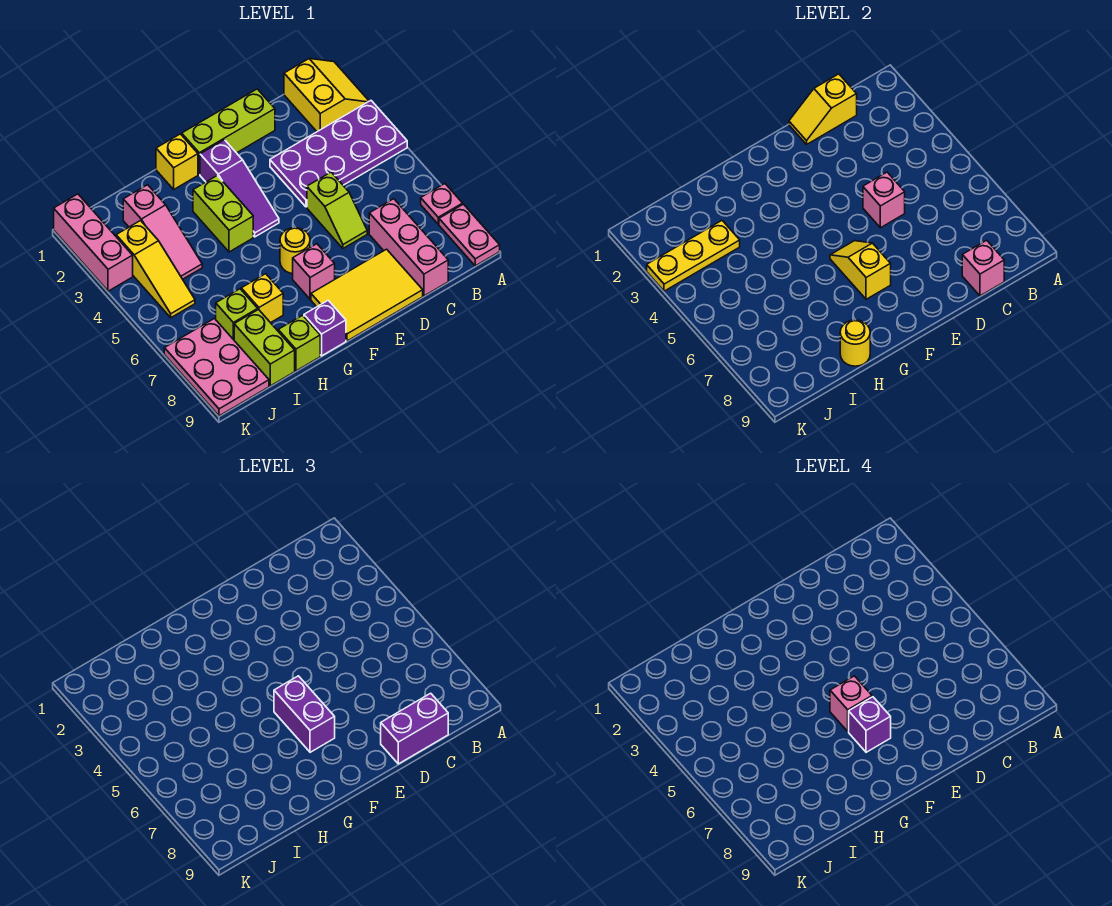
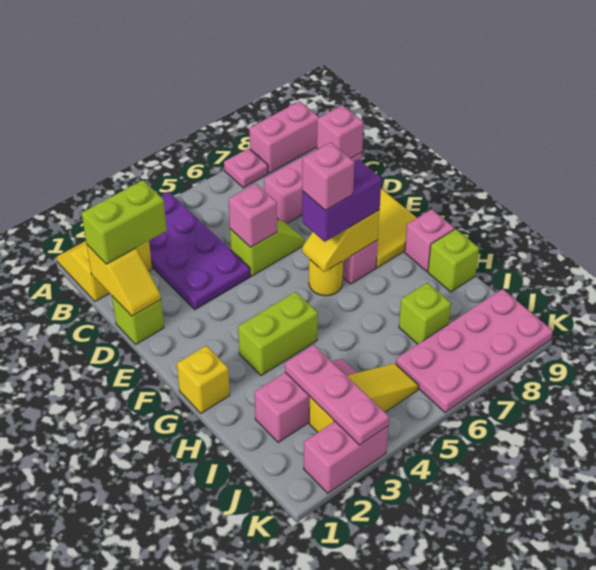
pink 1x2 plate [439,204,500,266] -> pink 1x2 brick [249,101,319,173]
purple 1x2 brick [381,693,448,764] -> none
lime 1x3 brick [182,89,275,174] -> lime 1x1 brick [112,296,164,344]
purple 1x3 slope [200,140,279,237] -> none
purple 1x1 brick [849,697,891,752] -> none
purple 1x1 brick [304,300,346,356] -> pink 1x1 brick [405,209,454,271]
yellow 1x1 brick [241,274,283,323] -> none
yellow 1x1 round brick [840,320,870,366] -> none
yellow 1x3 plate [647,221,740,291] -> pink 1x3 plate [285,345,389,445]
lime 1x2 brick [234,310,295,386] -> lime 1x2 brick moved to [82,180,167,264]
pink 2x3 plate [164,319,269,416] -> pink 2x4 plate [396,289,553,413]
pink 1x3 brick [54,194,133,291] -> pink 1x2 brick [304,421,388,493]

